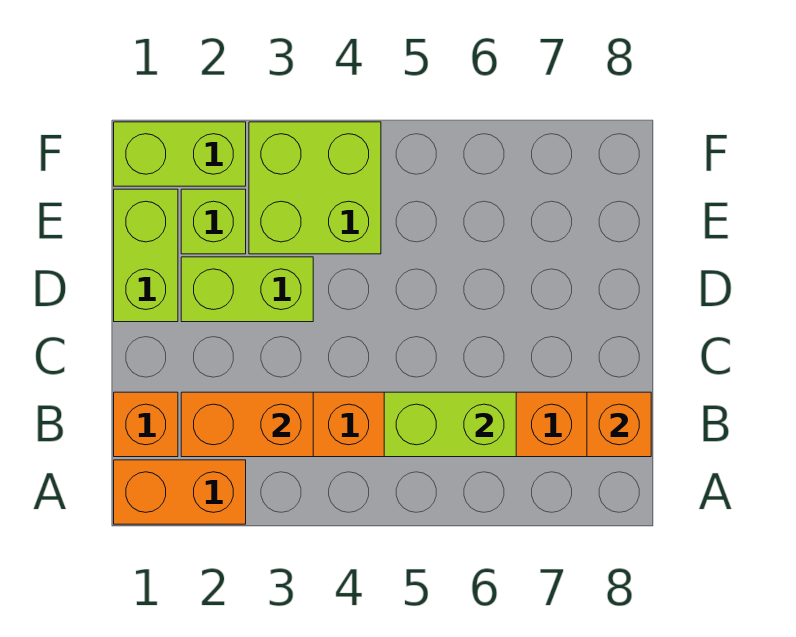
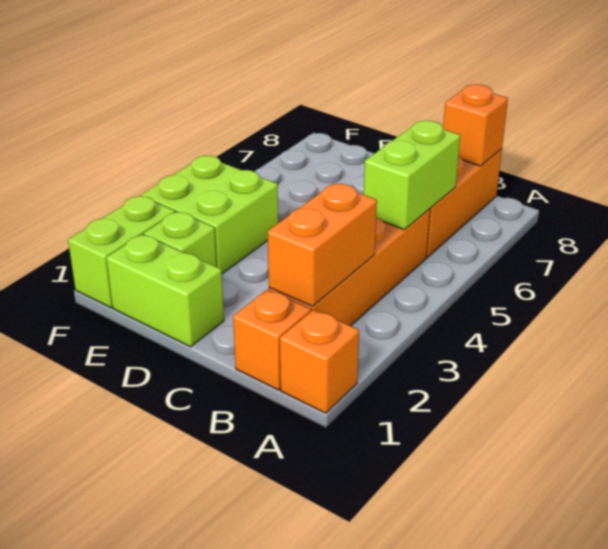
orange 1x2 brick [114,460,246,524] -> orange 1x1 brick [280,310,359,413]
lime 1x2 brick [181,257,313,322] -> none

